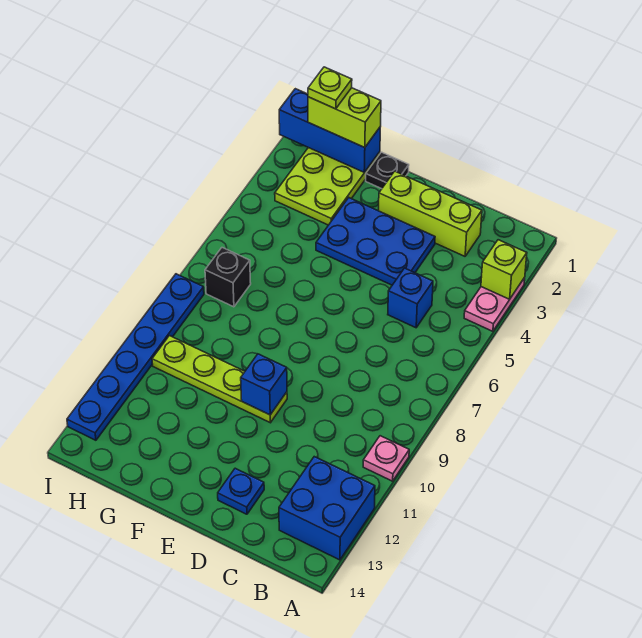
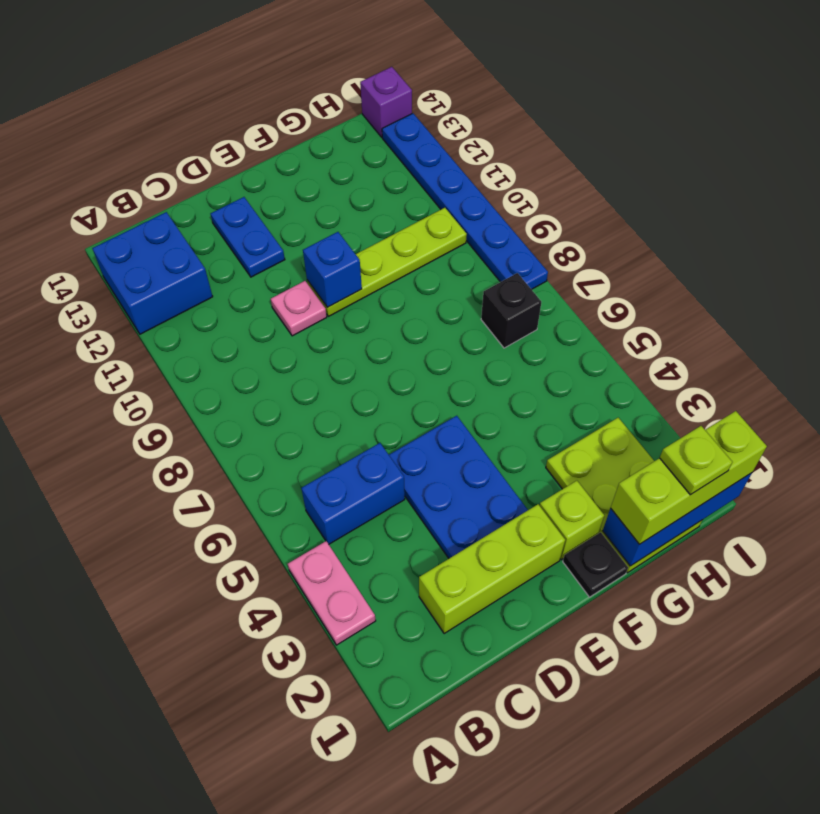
lime 1x1 brick [481,240,527,299] -> lime 1x1 brick moved to [540,481,604,560]
pink 1x1 plate [363,436,409,481] -> pink 1x1 plate moved to [271,281,327,336]
blue 1x1 brick [388,268,433,328] -> blue 1x2 brick [301,443,405,544]
blue 2x3 plate [316,198,435,285] -> blue 2x3 plate turned to [389,416,528,558]
blue 1x1 plate [218,468,264,514] -> blue 1x2 plate [211,197,285,277]
lime 1x2 brick [308,88,381,148] -> lime 1x3 brick [611,411,767,544]
none -> purple 1x1 brick [360,67,412,137]

